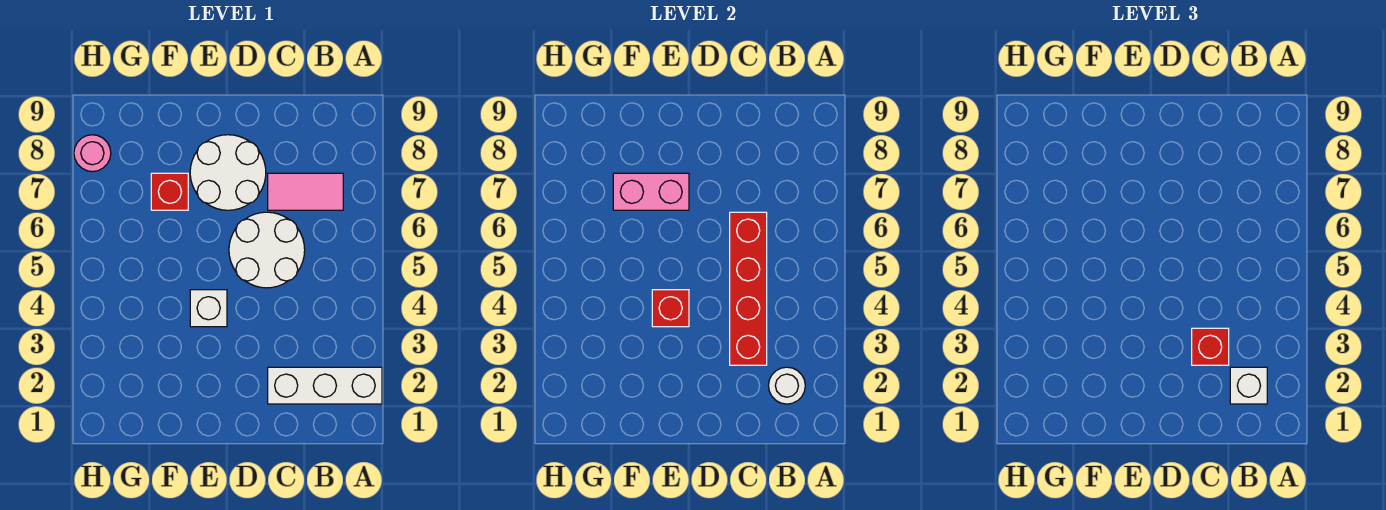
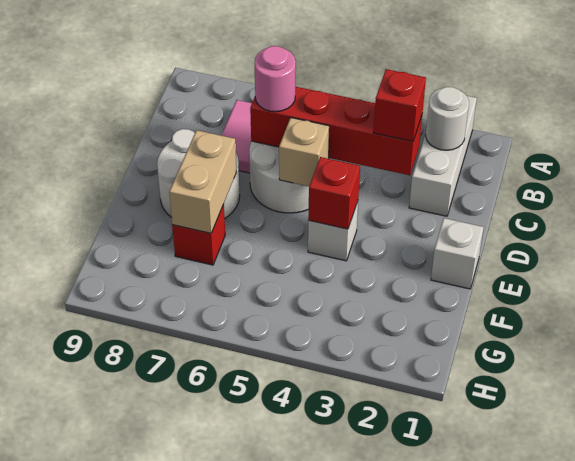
white 1x1 brick [1230,367,1267,404] -> white 1x1 brick moved to [431,218,484,289]
none -> tan 1x1 brick [279,118,329,186]
pink 1x2 brick [613,173,689,210] -> tan 1x2 brick [169,130,236,233]
pink 1x1 round brick [74,135,111,172] -> pink 1x1 round brick moved to [255,46,296,112]

